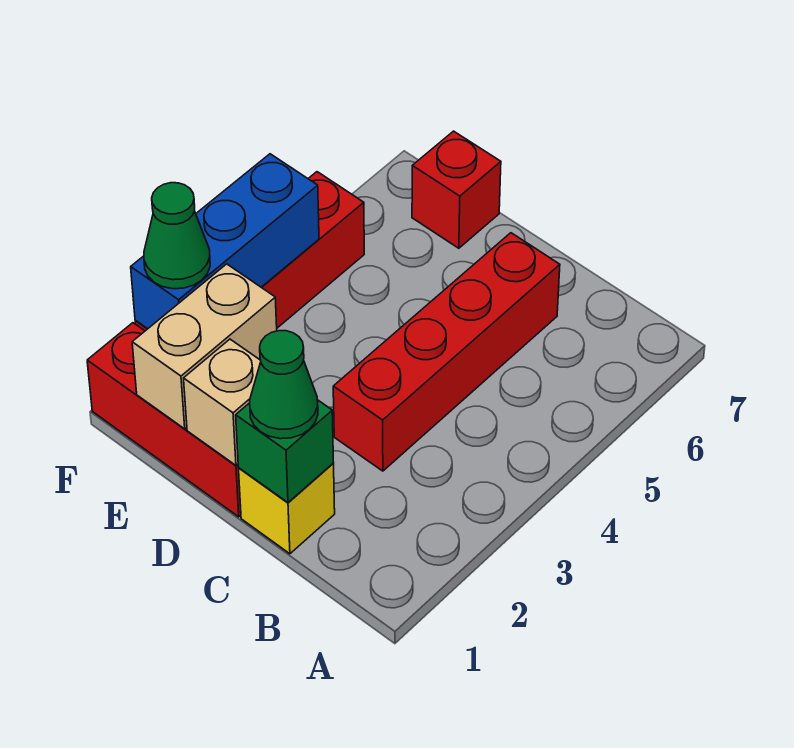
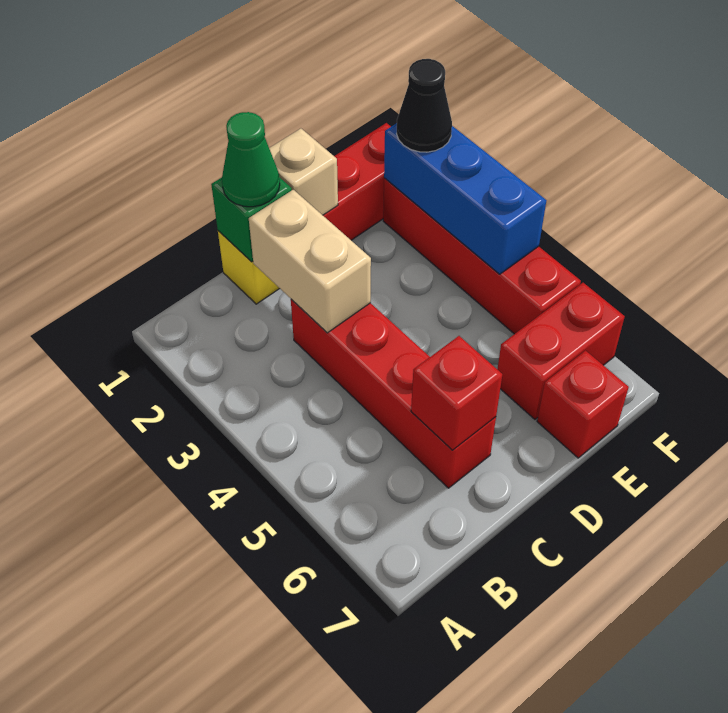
none -> red 1x1 brick [411,336,502,450]
tan 1x2 brick [132,264,277,429] -> tan 1x2 brick moved to [249,190,371,333]
none -> red 1x2 brick [497,283,625,419]
green 1x1 cone [144,183,210,289] -> black 1x1 cone [397,59,452,152]

